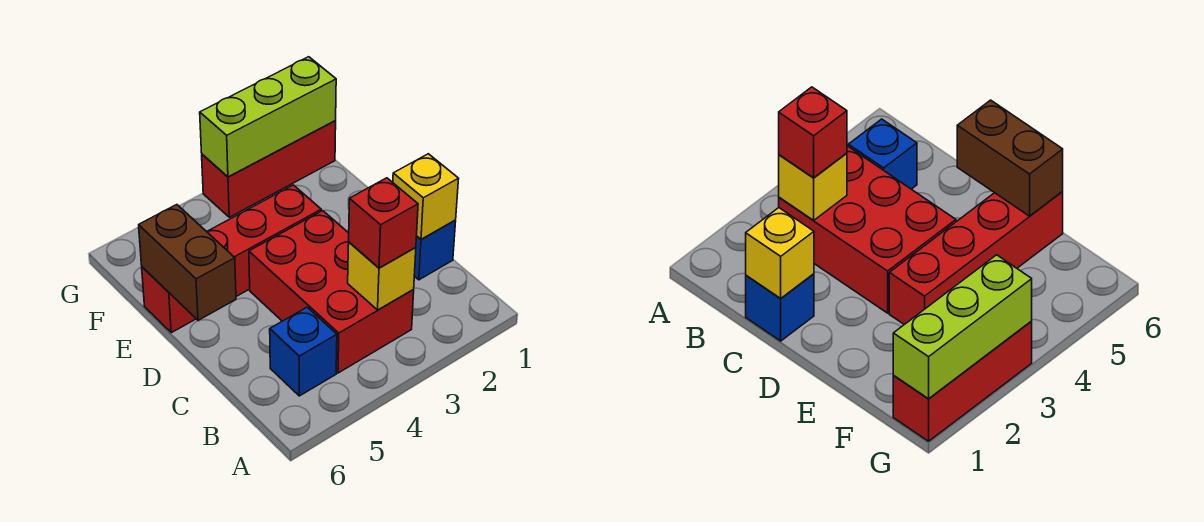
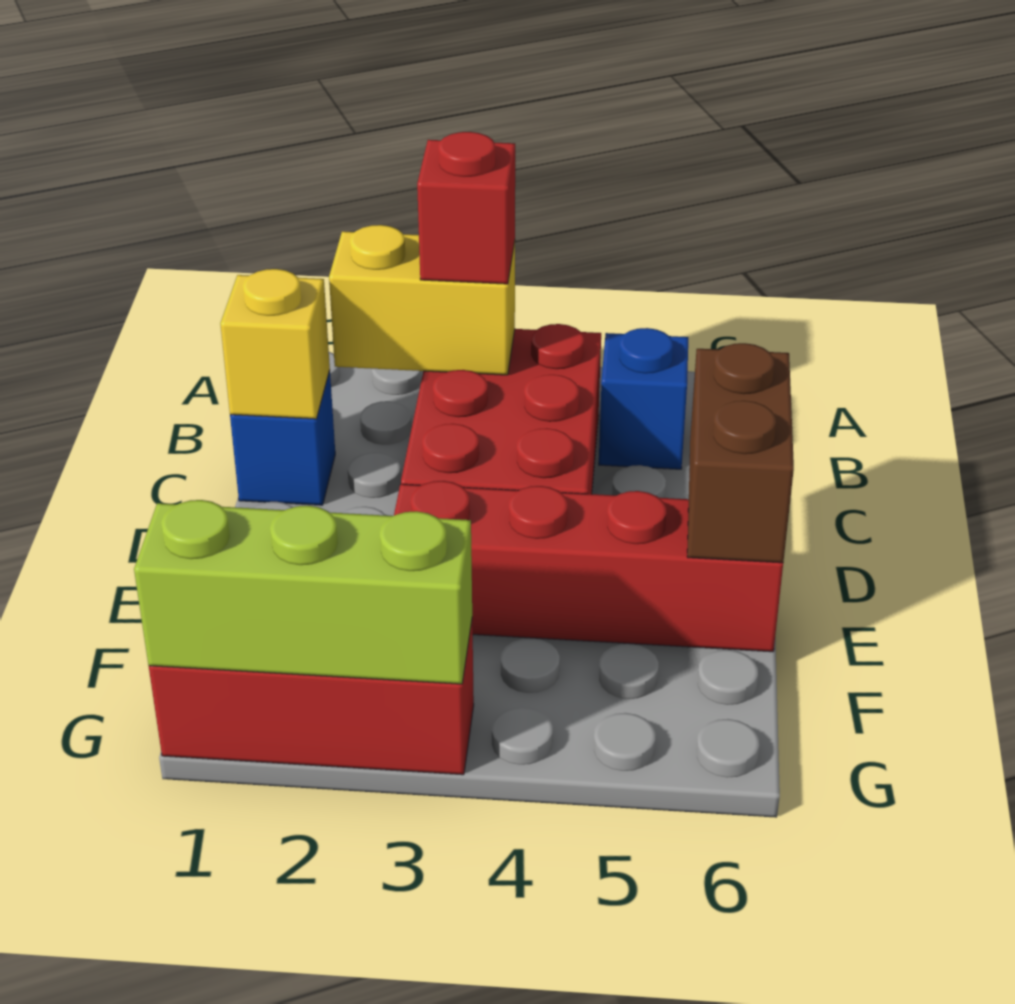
yellow 1x1 brick [348,242,416,310] -> yellow 1x2 brick [329,225,515,375]

